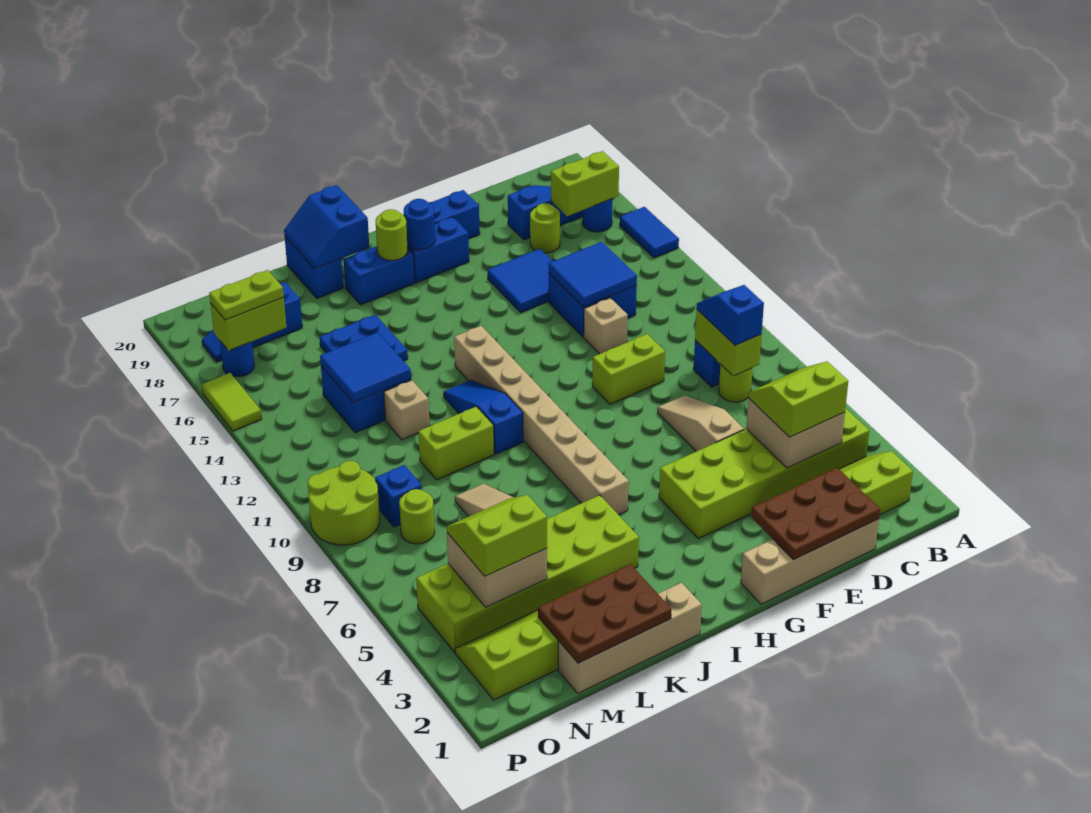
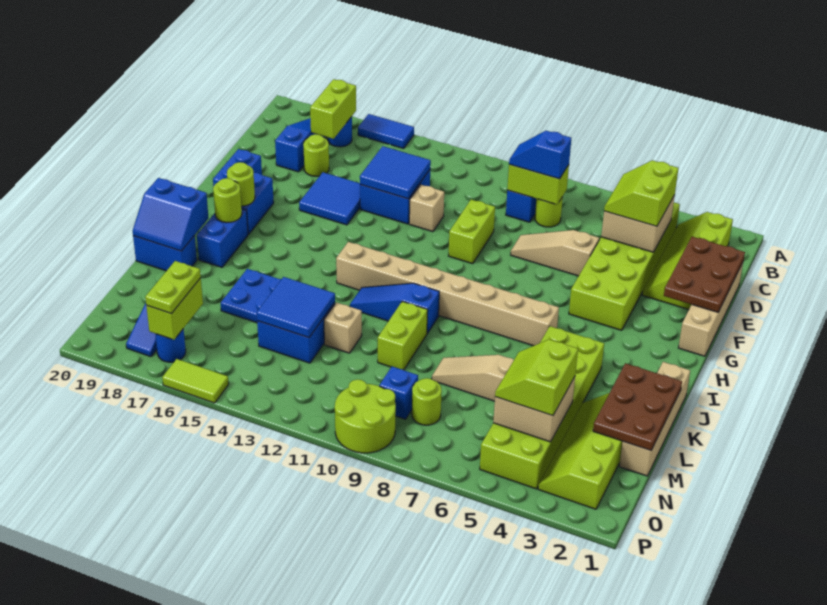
blue 1x1 round brick [404,199,435,249] -> lime 1x1 round brick [227,162,255,206]

